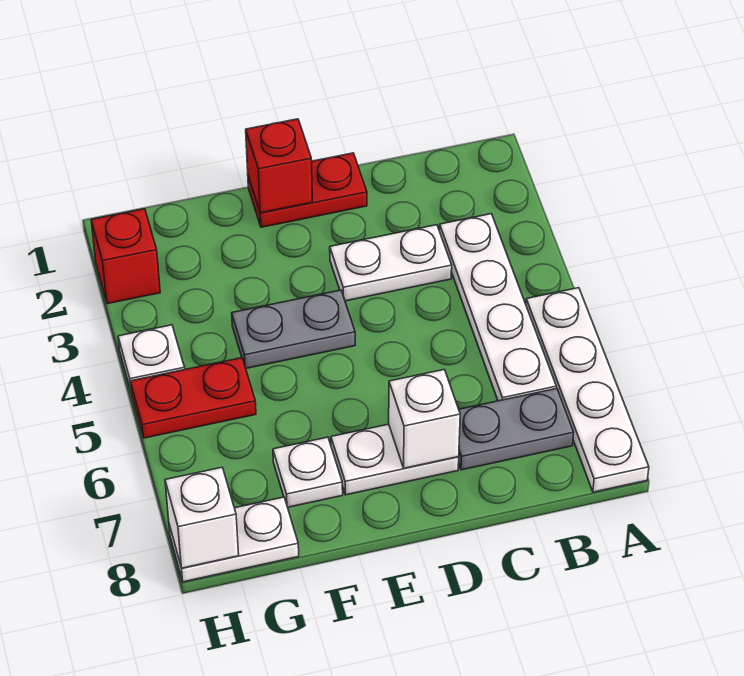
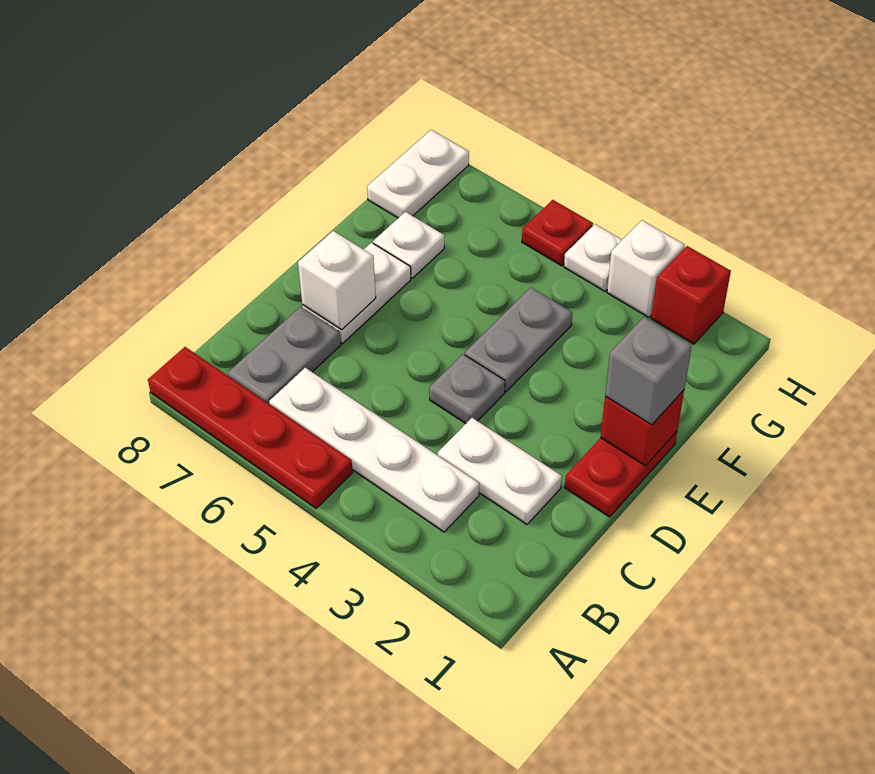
white 1x4 plate [526,288,649,492] -> red 1x4 plate [148,347,353,508]
white 1x2 plate [330,225,452,301] -> white 1x2 plate turned to [438,418,562,524]
none -> grey 1x1 plate [429,354,505,423]
none -> grey 1x1 brick [605,317,692,425]
red 1x2 plate [130,358,256,438] -> red 1x1 plate [522,200,593,266]
white 1x1 brick [165,468,239,568] -> white 1x1 brick moved to [607,220,685,317]

